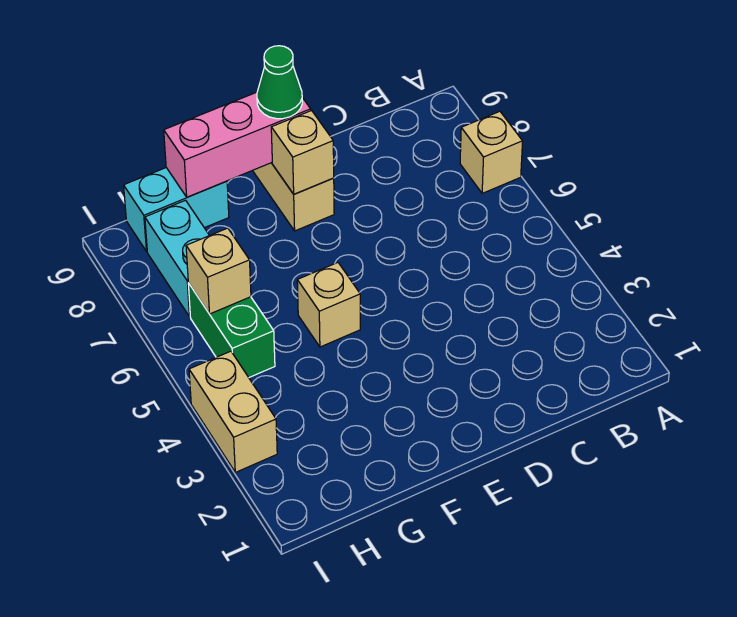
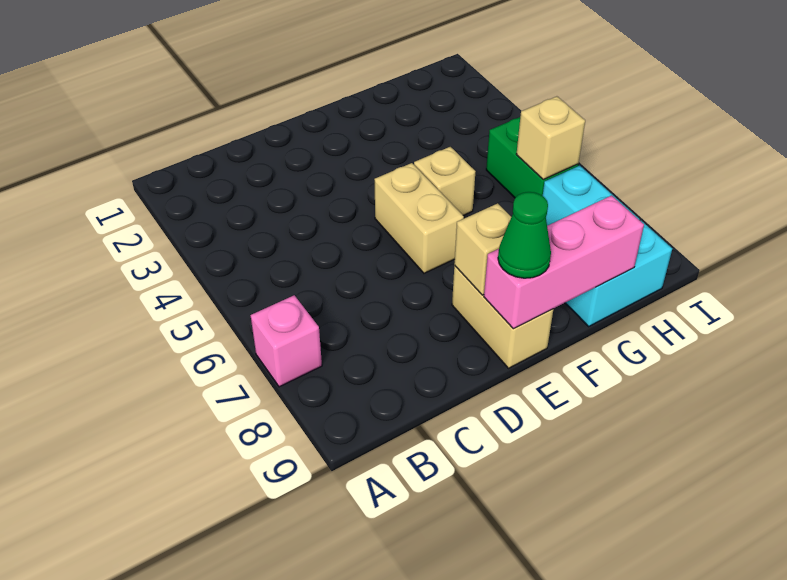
tan 1x1 brick [460,111,523,193] -> pink 1x1 brick [251,295,322,387]
tan 1x2 brick [189,351,277,472] -> tan 1x2 brick moved to [374,163,464,273]

